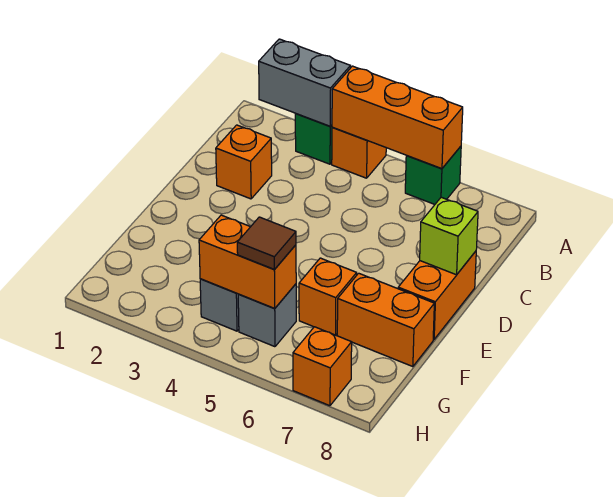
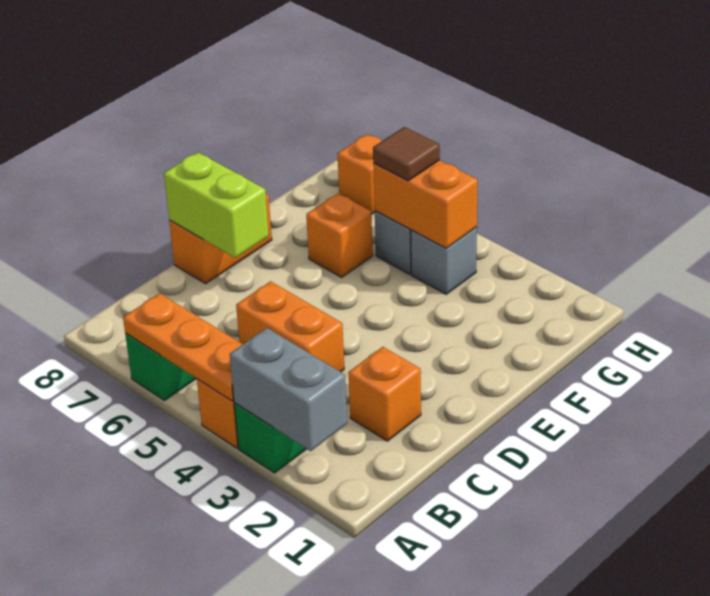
orange 1x3 brick [332,66,463,169] -> orange 1x3 plate [123,293,243,401]
lime 1x1 brick [420,197,478,275] -> lime 1x2 brick [164,153,269,258]
orange 1x2 brick [337,273,434,367] -> orange 1x2 brick moved to [236,281,344,372]

